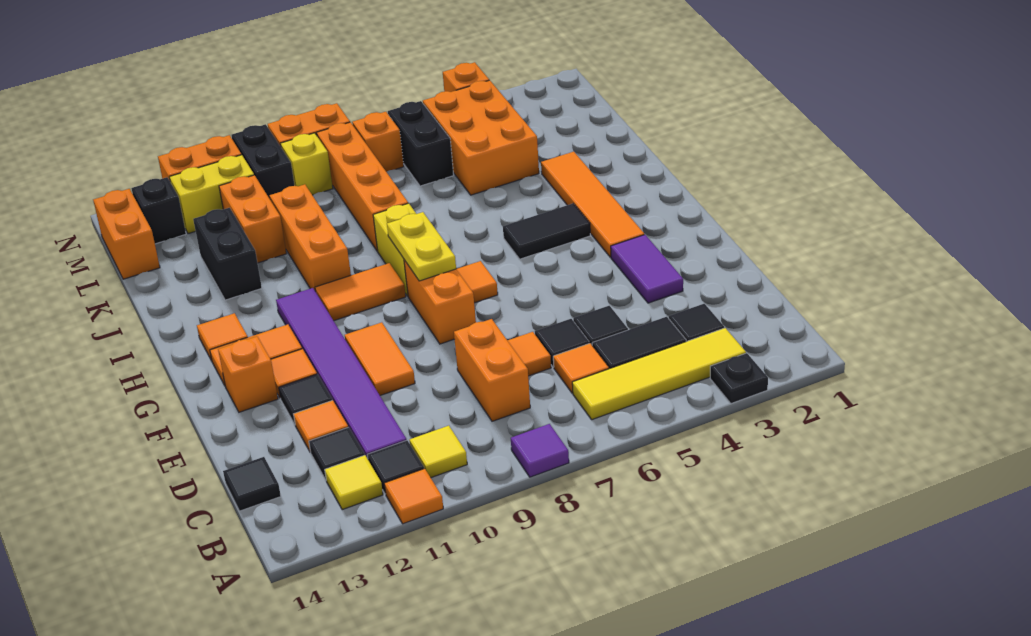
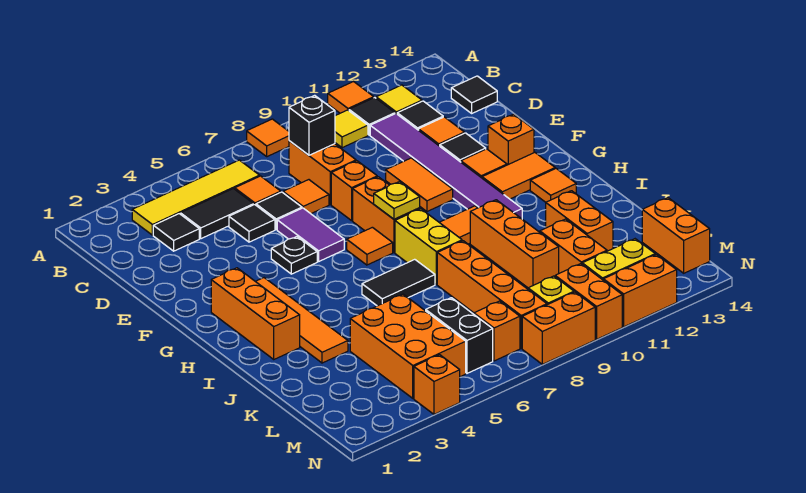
black 1x1 plate [710,353,768,404] -> black 1x1 plate moved to [271,237,317,274]
purple 1x1 tile [511,424,569,477] -> orange 1x1 tile [247,119,289,157]
purple 1x2 tile [611,235,683,303] -> purple 1x2 tile moved to [277,208,344,261]
none -> orange 1x1 brick [331,161,377,221]
none -> orange 1x3 brick [211,268,300,359]
yellow 1x2 plate [387,212,456,281] -> yellow 1x1 plate [374,182,420,219]
black 1x2 tile [503,204,590,259] -> black 1x2 tile moved to [362,259,435,306]
black 1x2 brick [193,208,262,300] -> orange 1x2 brick [546,191,613,251]
black 1x2 brick [231,124,295,199] -> orange 1x2 brick [555,264,622,339]
black 1x1 brick [131,177,186,244] -> black 1x1 brick moved to [289,95,335,155]

